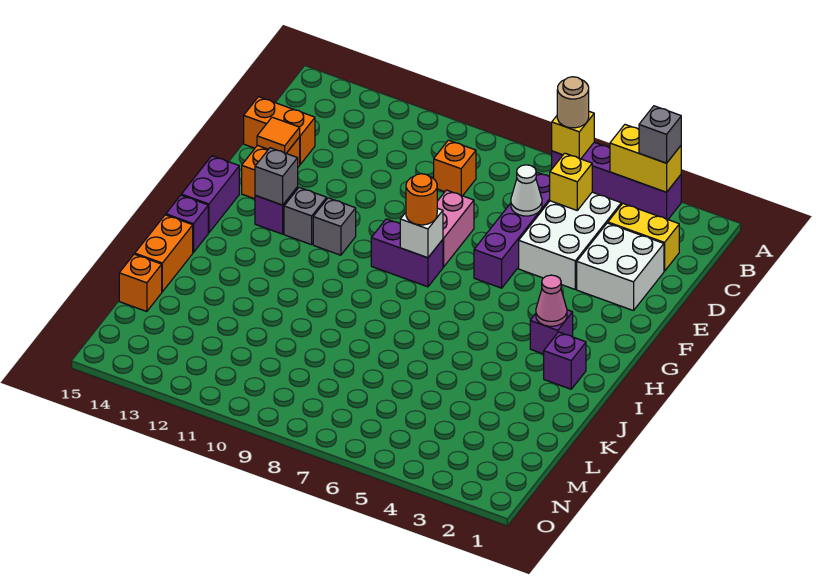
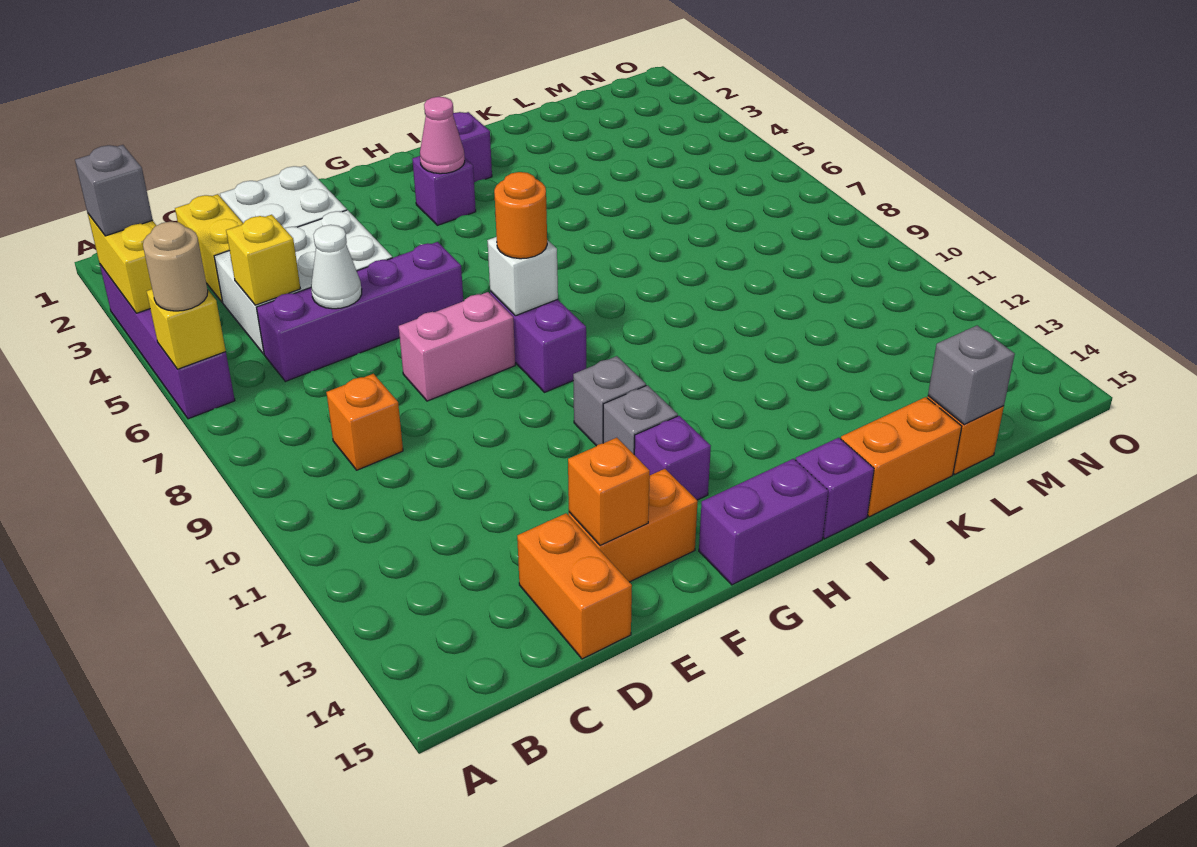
orange 1x1 tile [257,117,300,153] -> orange 1x1 brick [568,438,650,545]
grey 1x1 brick [255,148,298,205] -> grey 1x1 brick moved to [928,326,1015,425]

